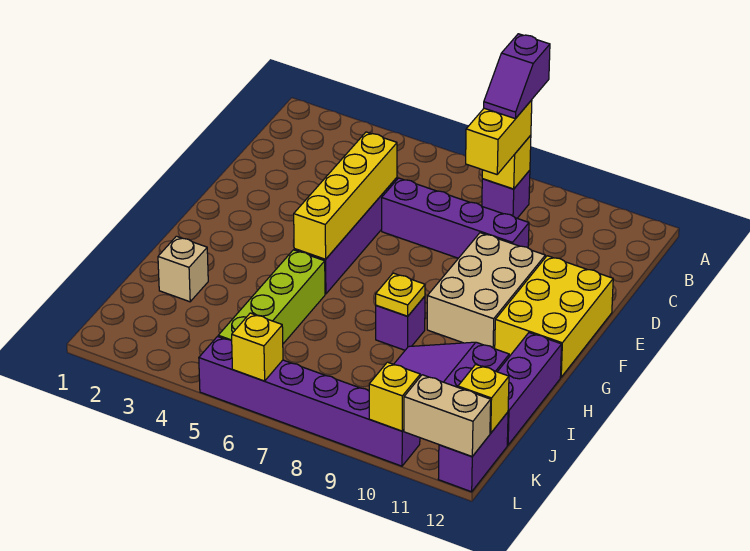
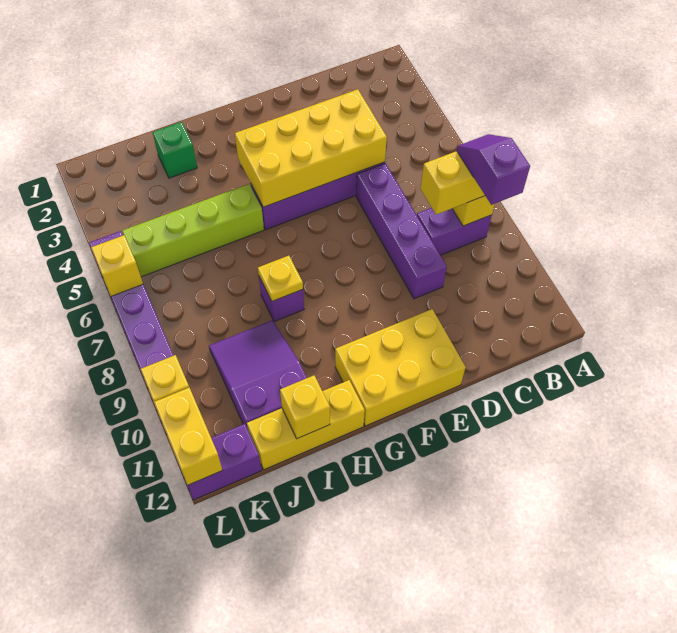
purple 1x2 slope [484,34,550,118] -> purple 1x2 slope turned to [457,134,530,205]
purple 1x1 brick [482,170,530,218] -> purple 1x2 brick [417,208,492,255]
yellow 1x4 brick [294,132,397,259] -> yellow 2x4 brick [235,89,387,207]
tan 2x3 brick [427,233,545,349] -> none
purple 1x3 brick [498,333,562,445] -> yellow 1x3 brick [247,380,365,470]
tan 1x1 brick [158,236,208,302] -> green 1x1 brick [153,122,197,178]
yellow 1x1 brick [458,364,509,433] -> yellow 1x1 brick moved to [280,376,330,439]
tan 1x2 brick [404,375,491,457] -> yellow 1x2 brick [154,387,222,485]

